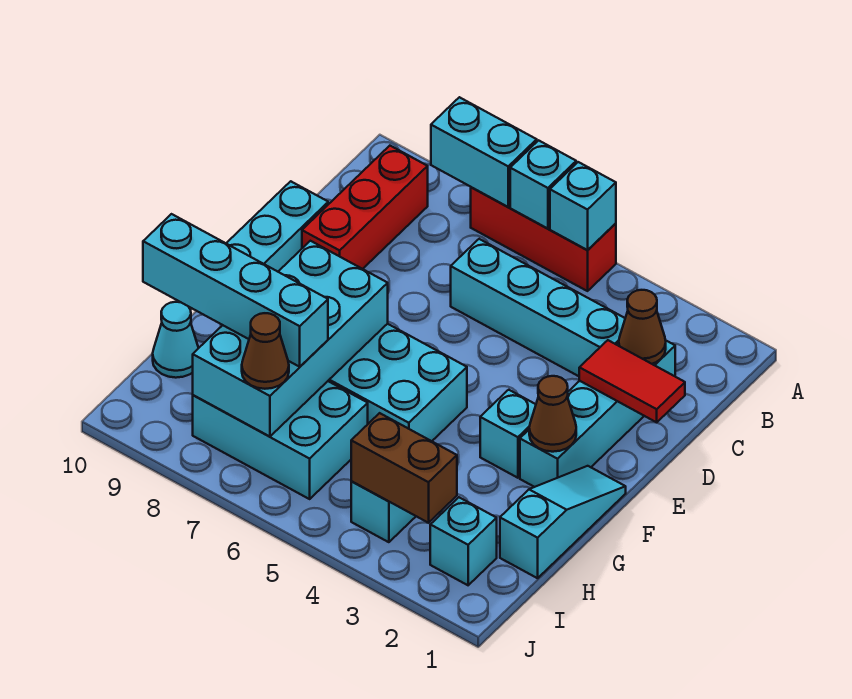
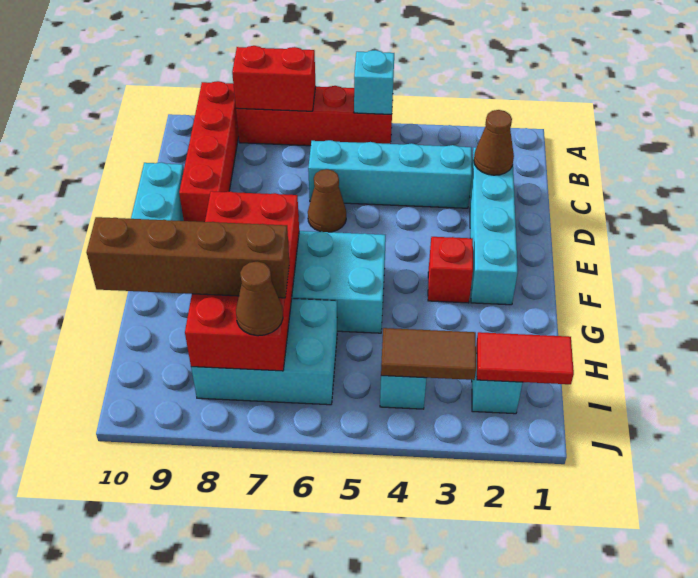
red 1x3 brick [471,187,616,291] -> red 1x4 brick [236,86,393,146]
cyan 1x1 brick [510,140,576,229] -> none
cyan 1x2 brick [431,97,537,207] -> red 1x2 brick [232,46,316,111]
red 1x3 brick [302,146,428,269] -> red 1x4 brick [179,81,239,222]
red 1x2 tile [579,340,685,422] -> red 1x2 tile moved to [476,332,574,384]
cyan 1x3 slope [500,466,626,578] -> none
brown 1x1 cone [529,376,576,452] -> brown 1x1 cone moved to [308,169,346,232]
cyan 1x1 brick [480,390,536,478] -> red 1x1 brick [428,237,473,303]
cyan 2x4 brick [193,241,388,436] -> red 2x4 brick [185,191,299,371]
cyan 1x4 brick [143,214,328,367] -> brown 1x4 brick [87,217,289,298]
cyan 1x1 cone [153,302,198,378] -> none
brown 1x2 brick [351,413,457,523] -> brown 1x2 tile [381,328,476,380]

